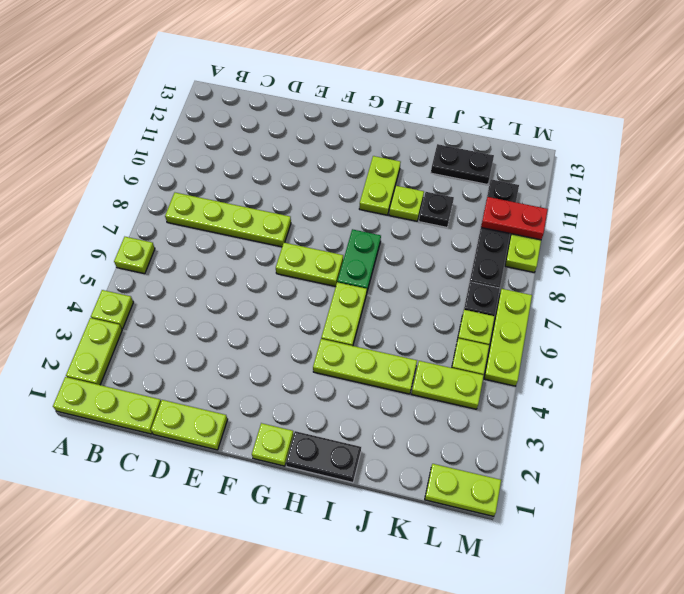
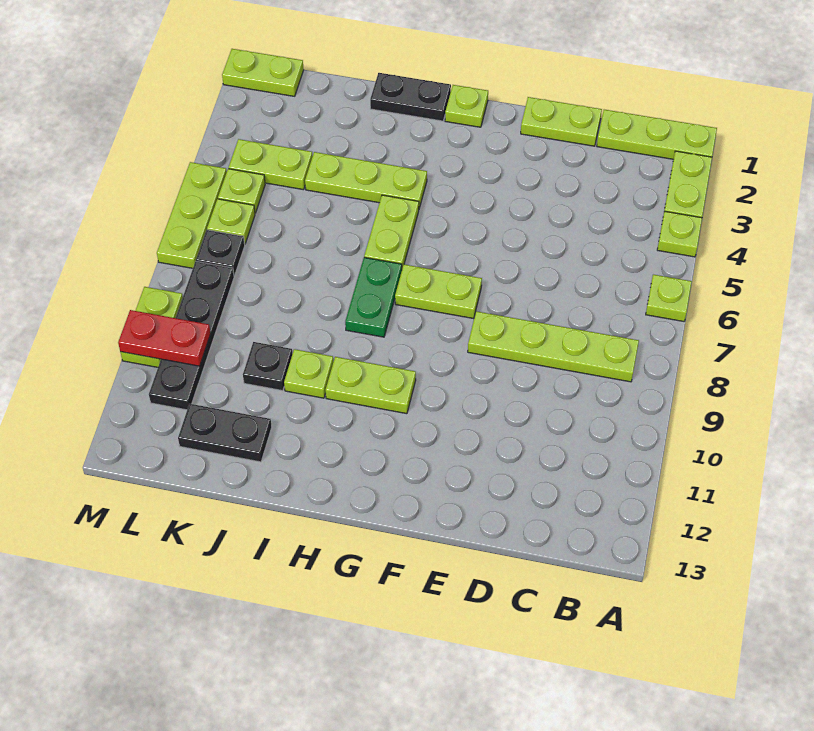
lime 1x2 plate [359,156,401,215] -> lime 1x2 plate turned to [326,357,416,414]

